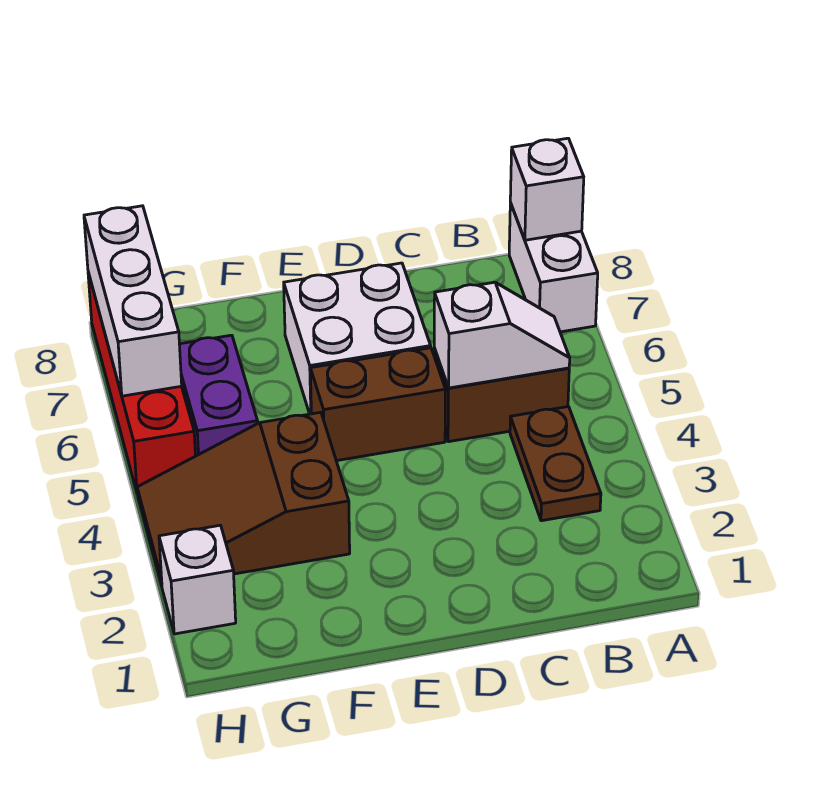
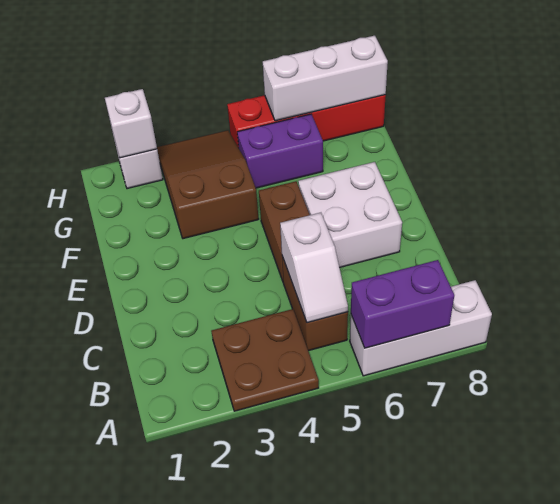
none -> purple 1x2 brick [351,260,454,348]
white 1x2 brick [509,202,598,332] -> white 1x3 brick [350,280,492,376]
white 1x1 brick [510,138,584,240] -> white 1x1 brick moved to [105,89,157,158]
brown 1x2 plate [510,407,601,521] -> brown 2x2 plate [211,309,319,411]

